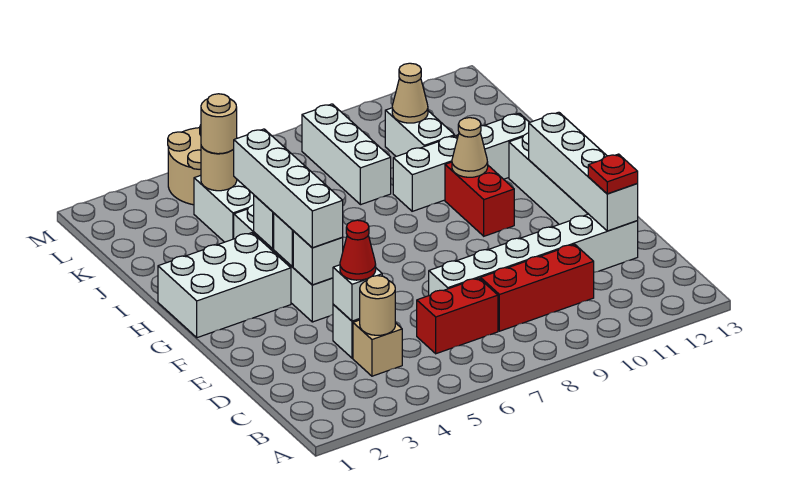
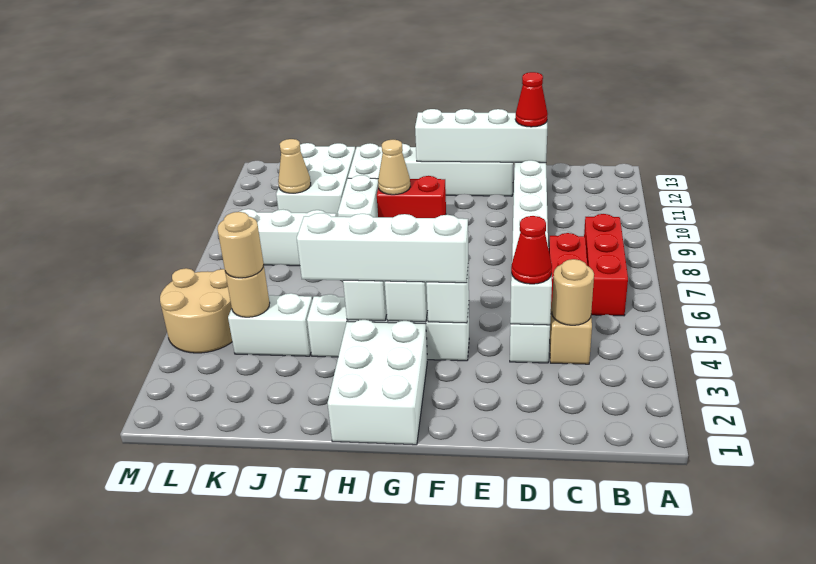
red 1x3 brick [481,244,594,331] -> red 1x3 brick moved to [584,214,628,316]
red 1x1 plate [588,154,638,194] -> red 1x1 cone [515,72,548,127]
white 1x2 brick [385,108,455,156] -> white 2x3 brick [276,143,355,217]

